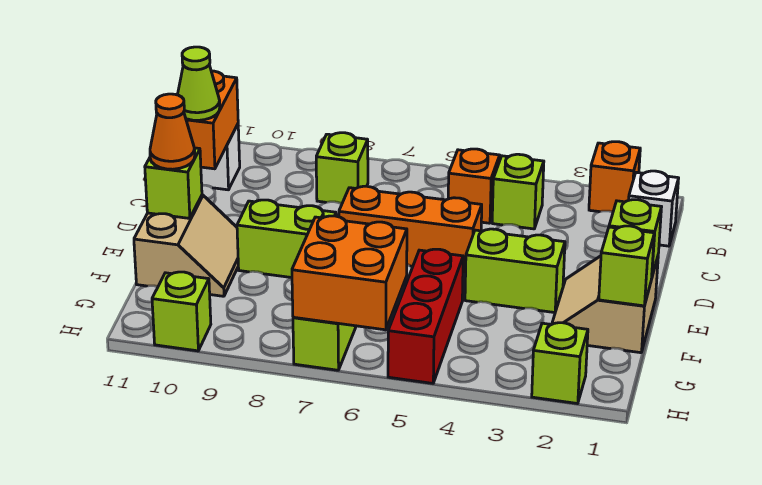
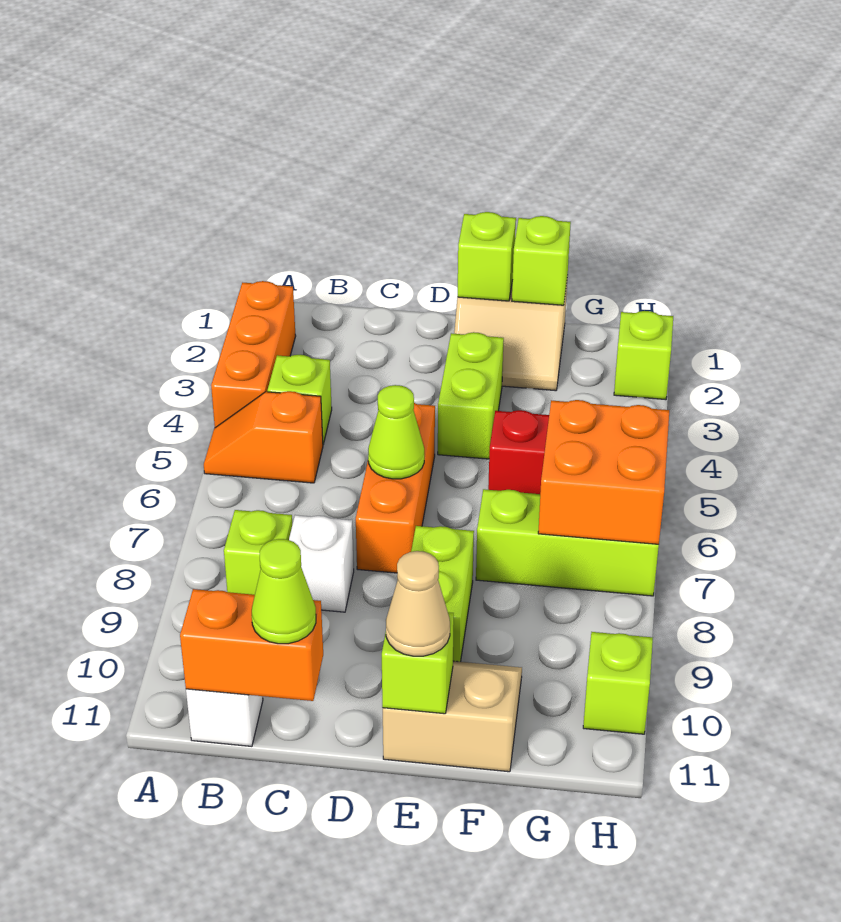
orange 1x1 brick [589,142,640,212] -> orange 1x3 brick [211,281,296,428]
white 1x1 brick [629,171,679,246] -> white 1x1 brick moved to [289,515,354,612]
none -> lime 1x1 cone [368,385,424,479]
orange 1x1 cone [150,94,195,169] -> tan 1x1 cone [386,551,450,656]

